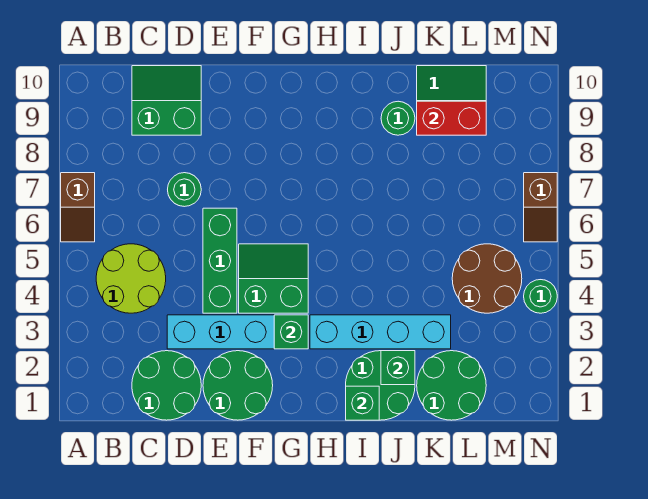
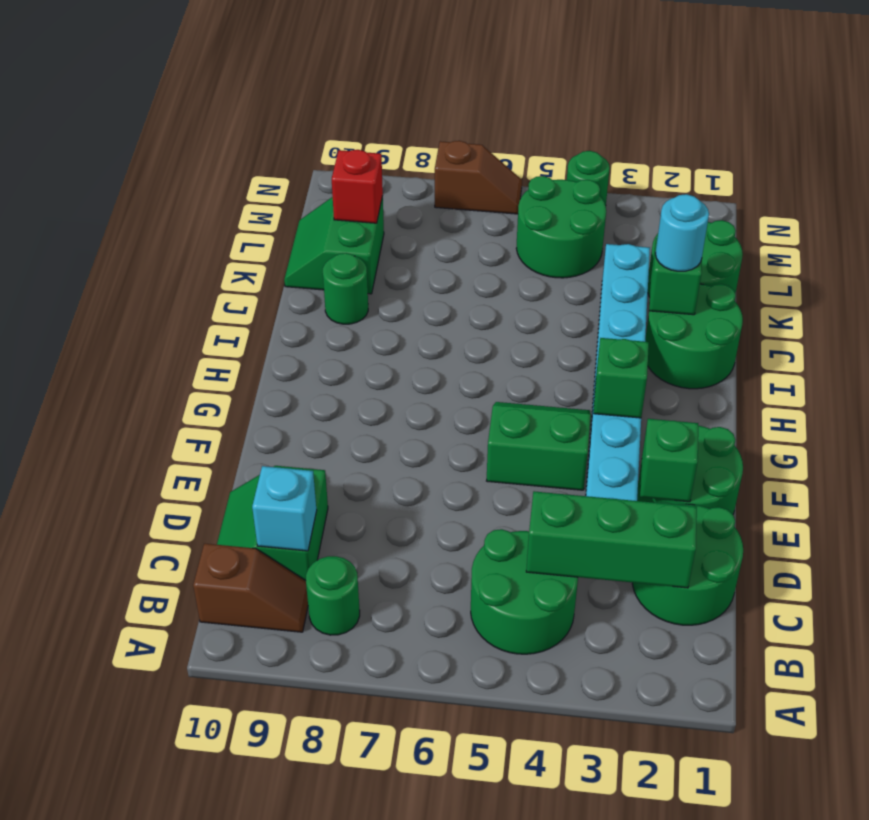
brown 1x2 slope [61,173,95,242] -> brown 1x2 slope moved to [193,544,308,632]
lime 2x2 round brick [96,244,166,313] -> green 2x2 round brick [471,529,578,654]
none -> cyan 1x1 brick [252,466,317,551]
green 1x1 round brick [168,173,201,207] -> green 1x1 round brick moved to [306,556,360,635]
green 1x3 brick [203,208,237,313] -> green 1x3 brick moved to [526,491,697,588]
green 2x2 slope [239,244,308,313] -> green 2x2 slope turned to [487,402,591,490]
green 1x1 brick [346,386,379,420] -> green 1x1 brick moved to [640,419,698,502]
none -> cyan 1x1 round brick [655,194,709,271]
red 1x2 brick [417,101,486,135] -> red 1x1 brick [332,150,383,223]
brown 2x2 round brick [452,244,522,313] -> green 2x2 round brick [516,176,606,278]

